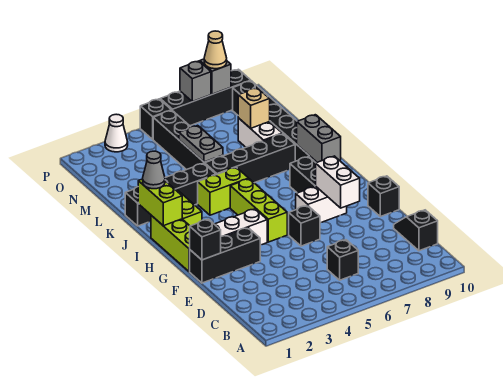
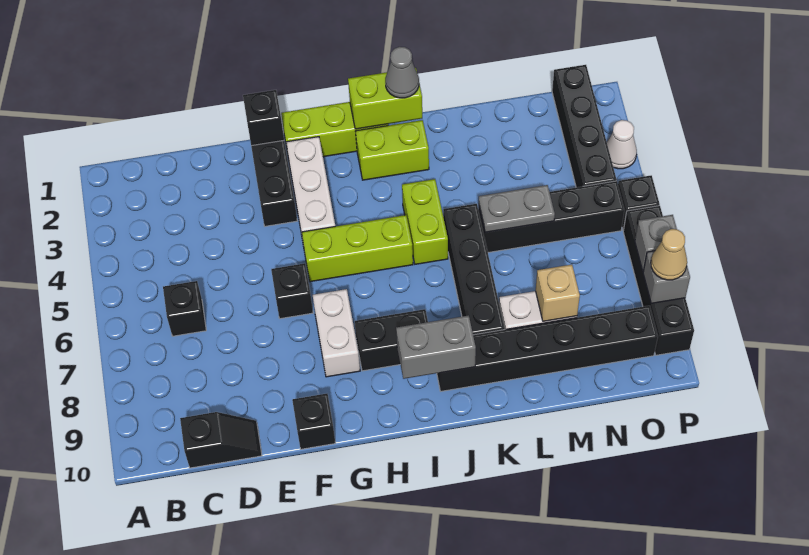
white 1x2 brick [316,156,360,208] -> none
black 1x4 brick [125,163,216,226] -> black 1x4 brick moved to [552,65,616,187]

